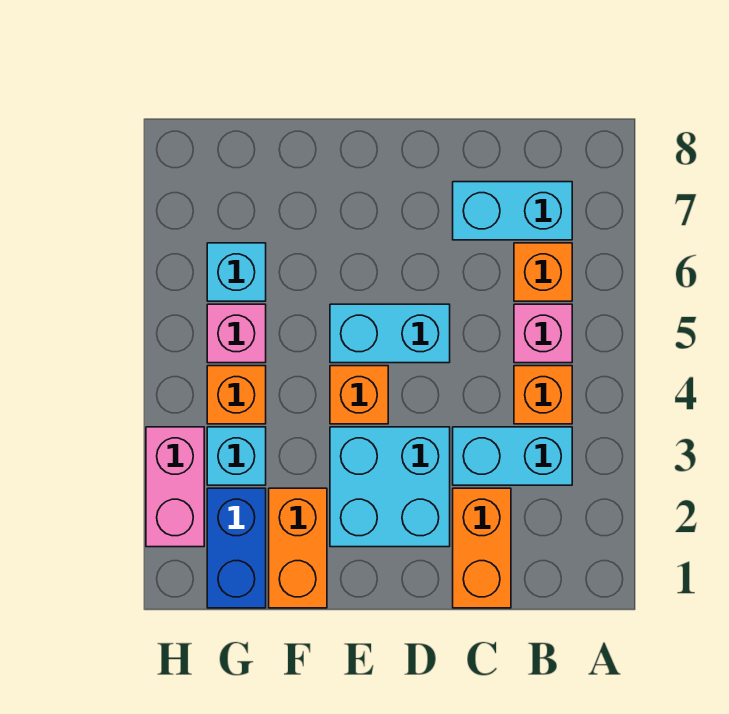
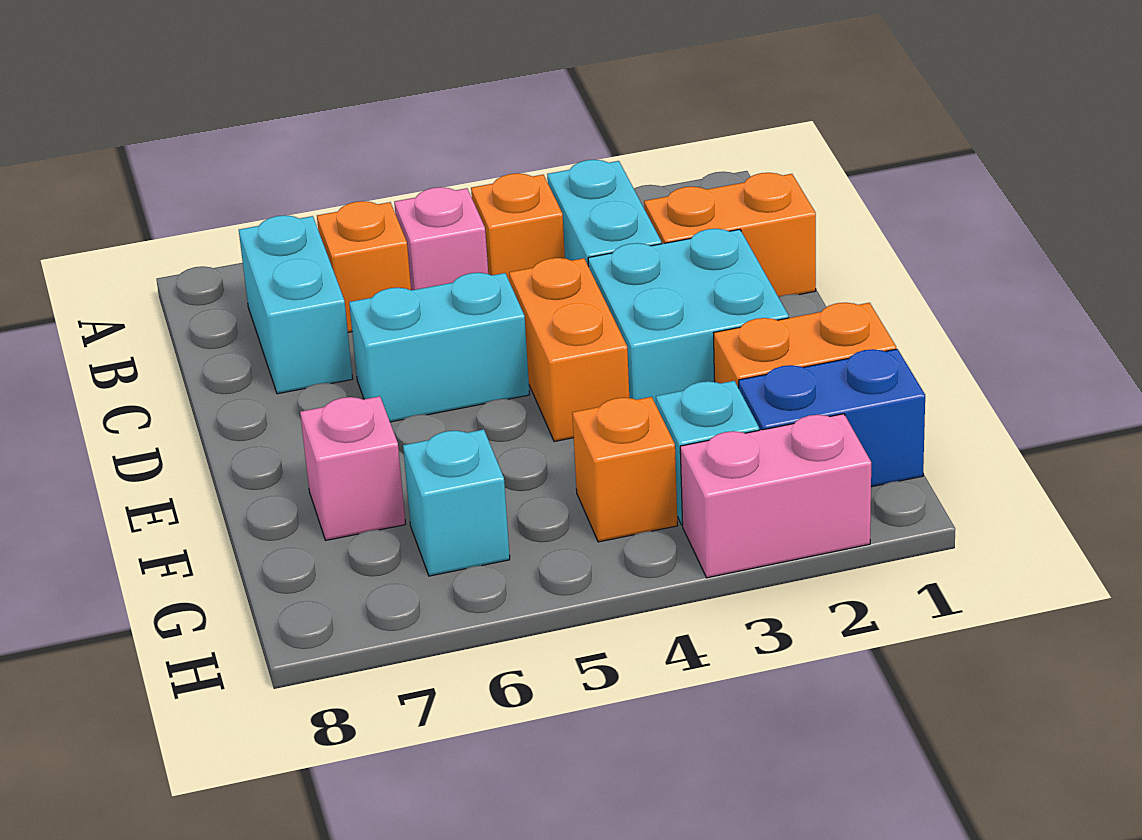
cyan 1x2 brick [330,304,450,363] -> cyan 1x2 brick turned to [349,273,530,422]
orange 1x1 brick [330,366,388,424] -> orange 1x2 brick [509,258,629,442]
pink 1x1 brick [207,304,266,363] -> pink 1x1 brick moved to [300,396,406,540]

